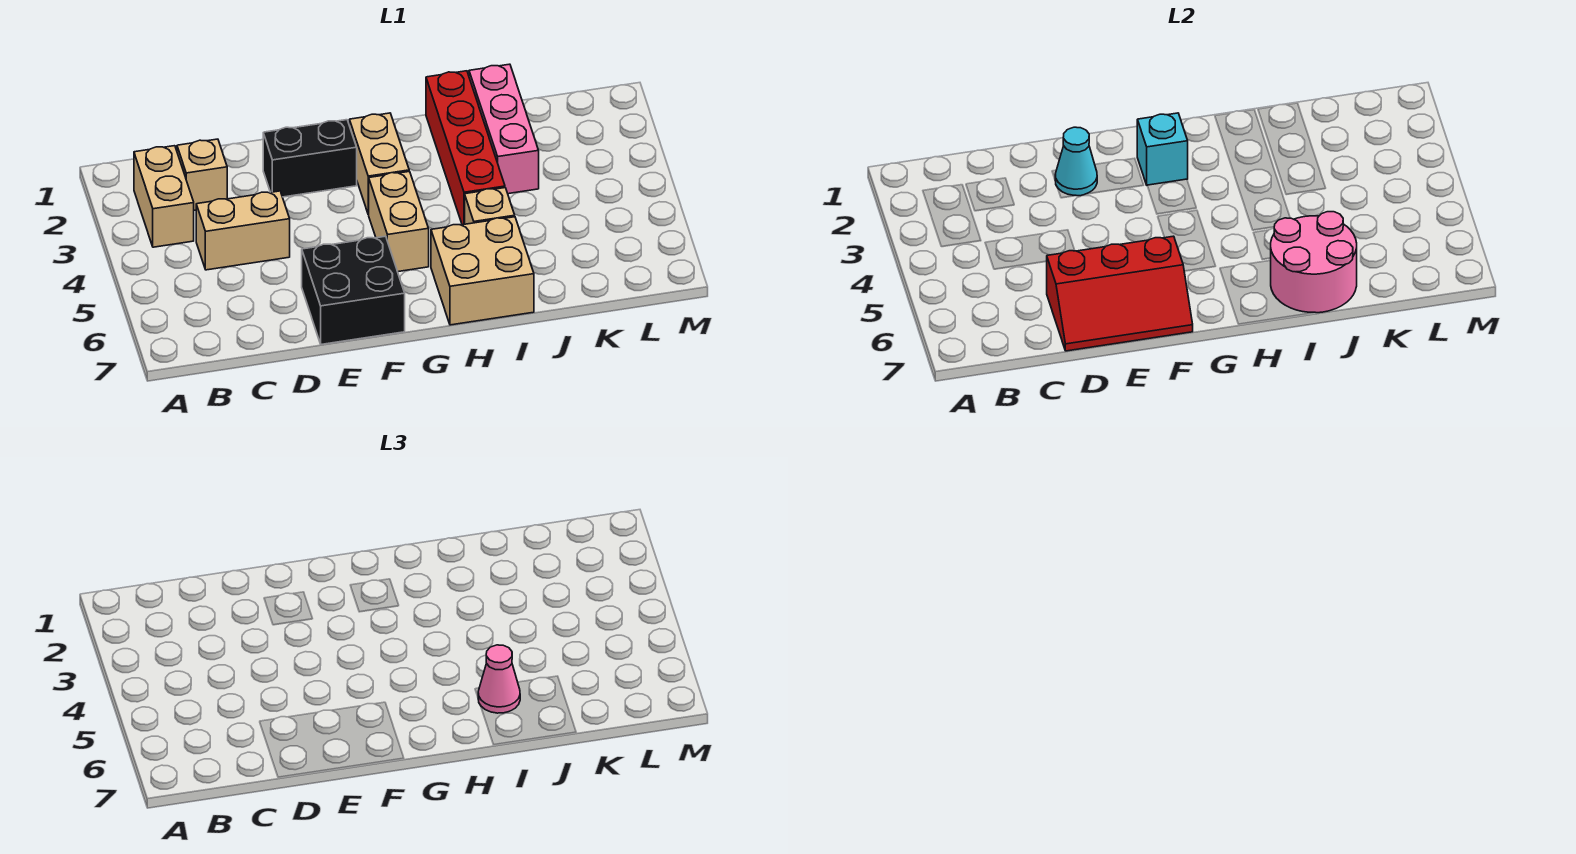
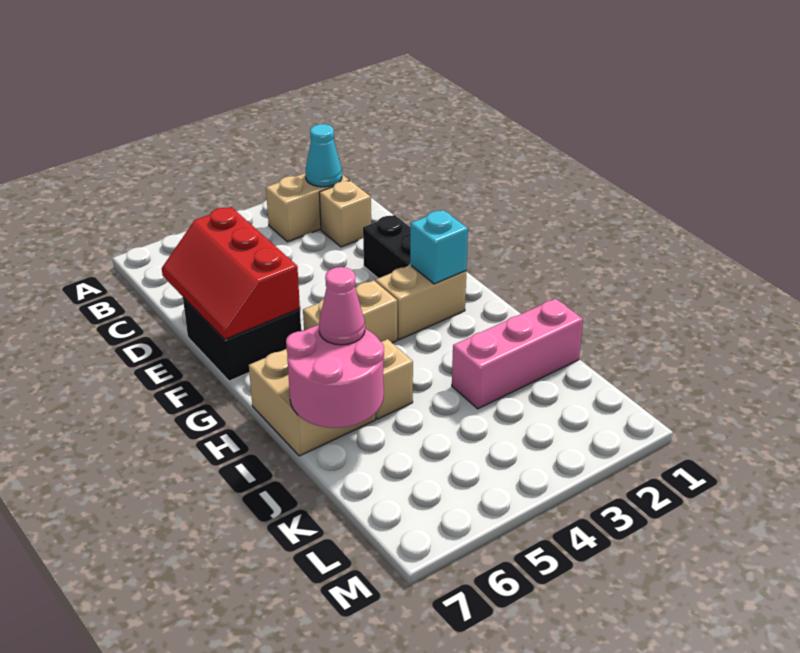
tan 1x2 brick [196,191,290,270] -> none
cyan 1x1 cone [1055,127,1097,196] -> cyan 1x1 cone moved to [305,124,342,187]
red 1x4 brick [426,71,505,225] -> none

